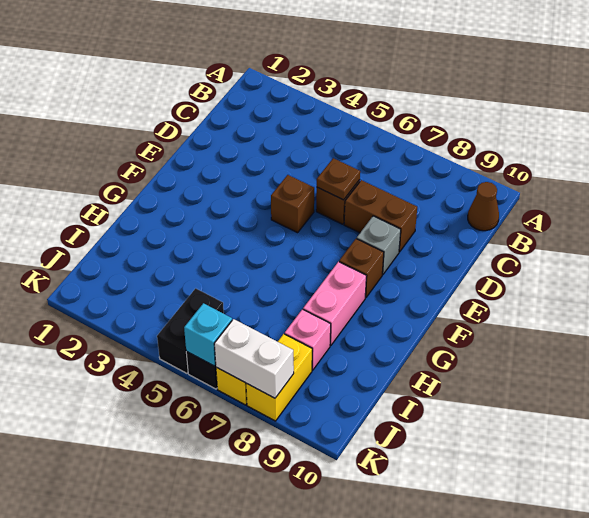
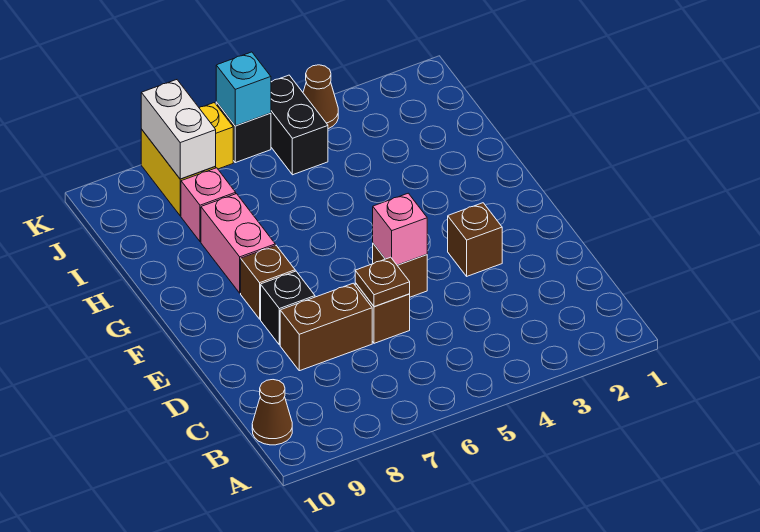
none -> brown 1x1 brick [448,203,502,276]
none -> pink 1x1 brick [373,193,427,265]
grey 1x1 brick [357,216,401,275] -> black 1x1 brick [261,271,315,345]
none -> brown 1x1 cone [303,65,338,129]
white 1x2 brick [214,319,294,398] -> white 1x2 brick turned to [141,80,216,179]

